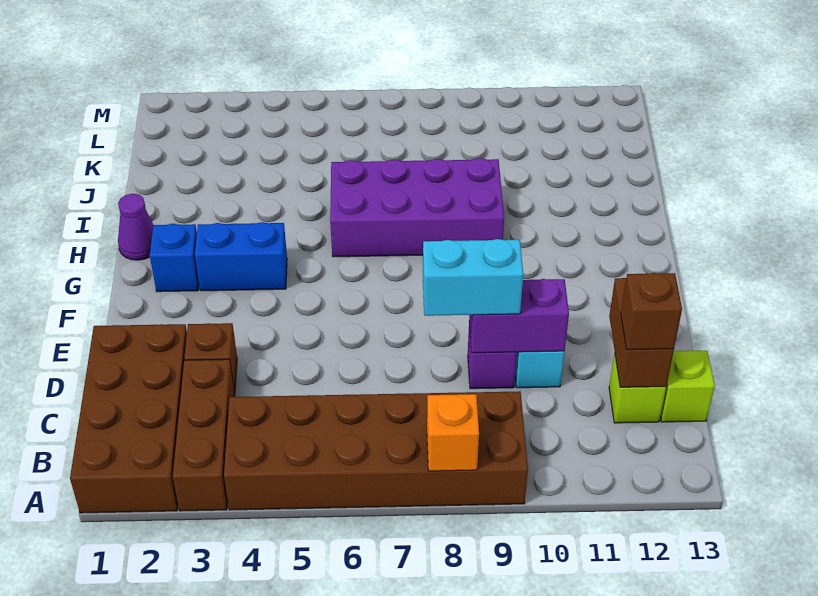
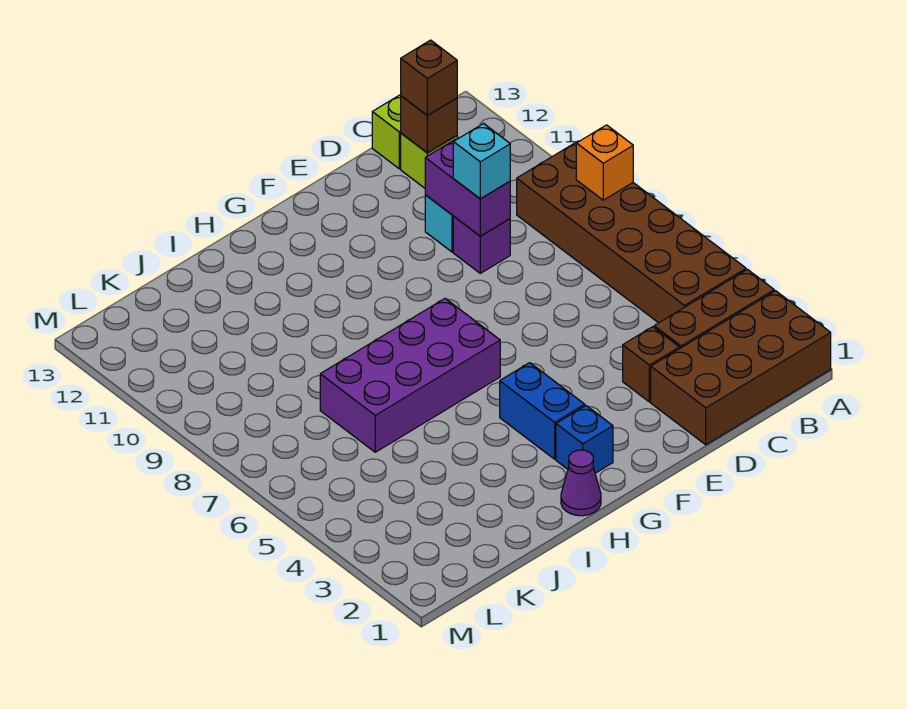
brown 1x2 brick [609,278,674,387] -> brown 1x1 brick [401,96,457,153]
cyan 1x2 brick [423,239,523,316] -> cyan 1x1 brick [453,124,510,199]
purple 2x4 brick [330,158,504,257] -> purple 2x4 brick turned to [320,299,500,452]

